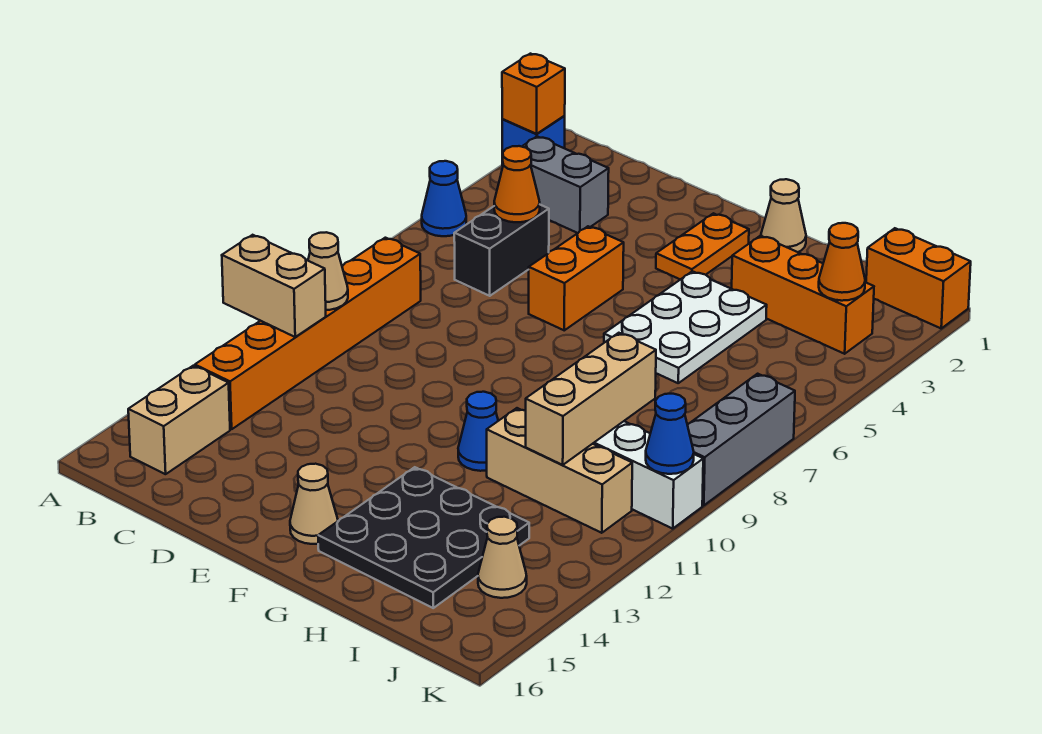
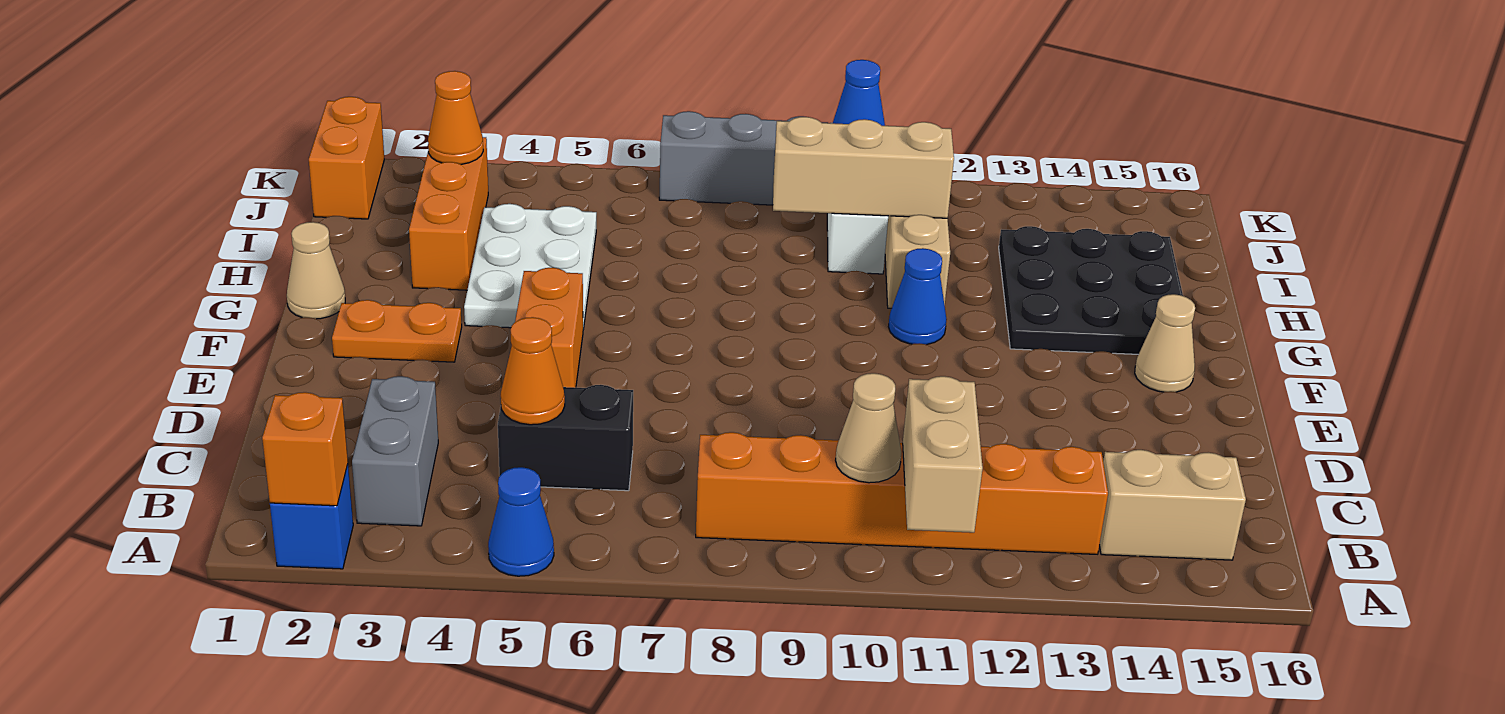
orange 1x2 brick [529,226,624,330] -> orange 1x2 brick turned to [515,268,583,388]
white 2x3 plate [604,271,767,383] -> white 2x3 plate turned to [464,204,596,329]
tan 1x1 cone [478,517,527,598] -> none

